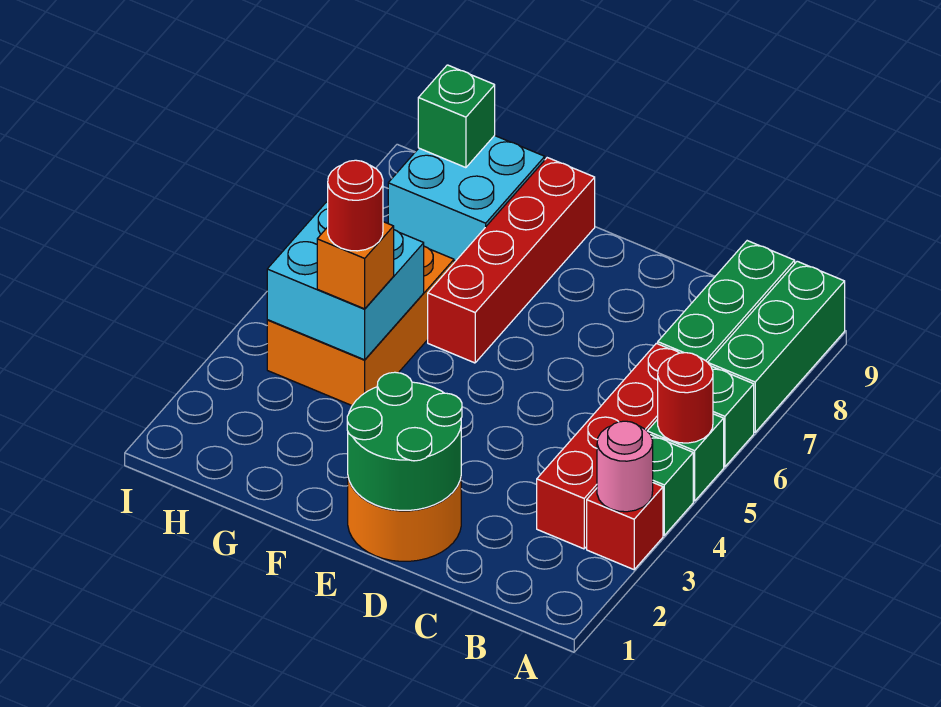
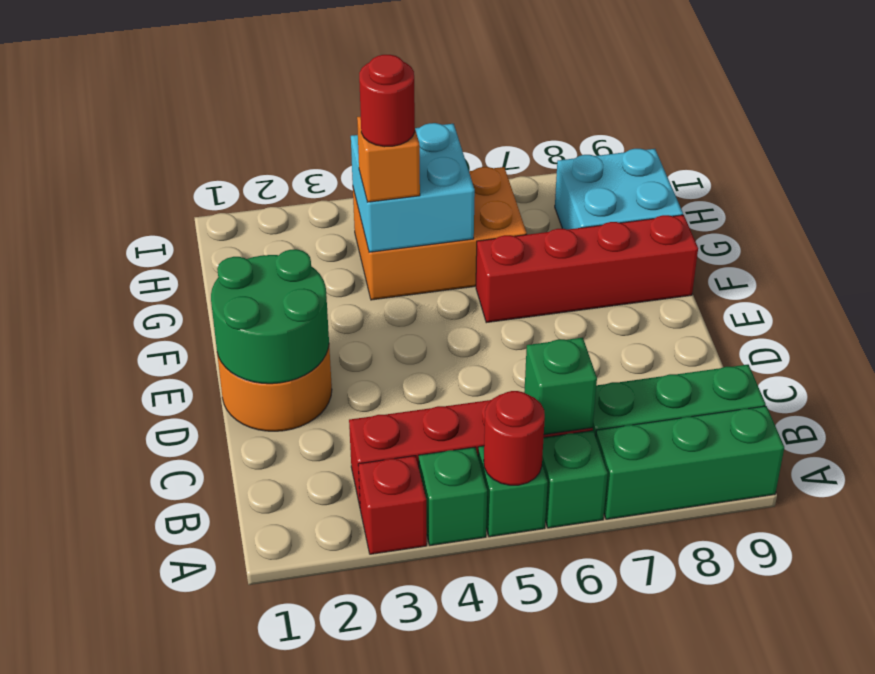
pink 1x1 round brick [597,421,653,512] -> none
green 1x1 brick [418,65,495,168] -> green 1x1 brick moved to [524,338,597,435]

